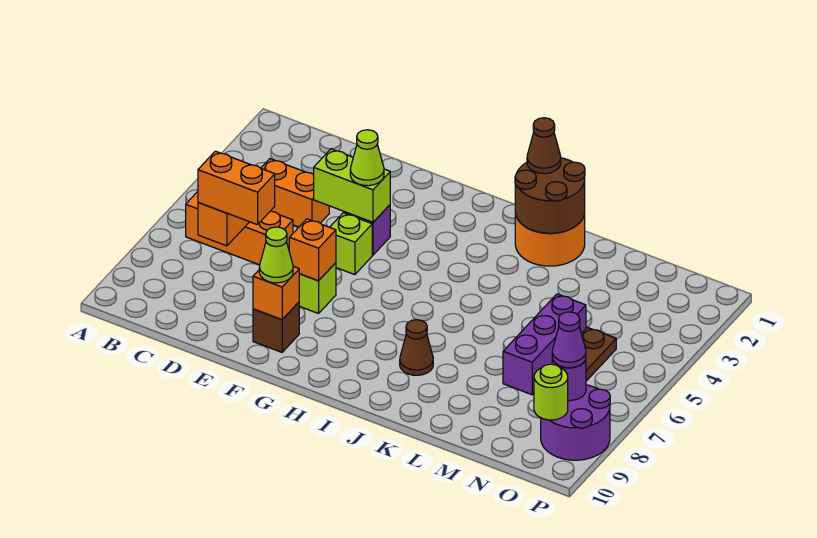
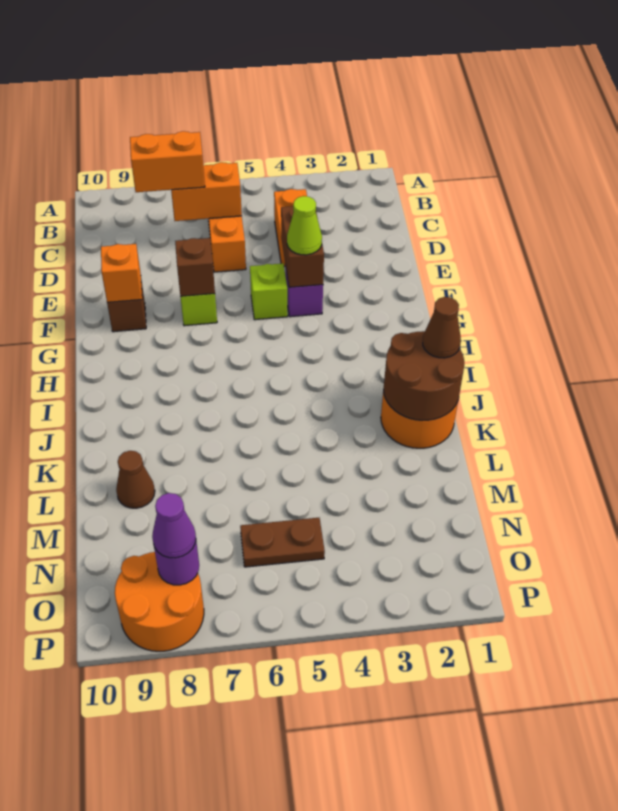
orange 1x2 brick [198,151,275,225] -> orange 1x2 brick turned to [130,131,205,192]
lime 1x2 brick [314,149,390,222] -> brown 1x2 brick [281,206,324,287]
orange 1x1 brick [289,219,336,281] -> brown 1x1 brick [175,238,215,296]
lime 1x1 cone [259,227,293,283] -> none
brown 1x1 cone [400,320,433,375] -> brown 1x1 cone moved to [116,451,155,508]
purple 1x3 brick [503,294,586,395] -> none
purple 2x2 round brick [541,385,610,460] -> orange 2x2 round brick [115,552,204,651]
lime 1x1 round brick [534,364,568,420] -> none

